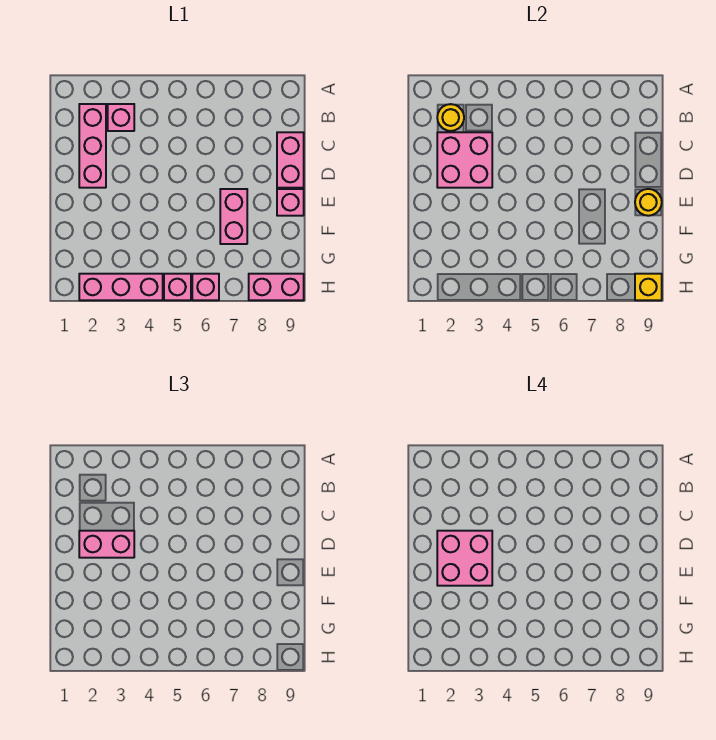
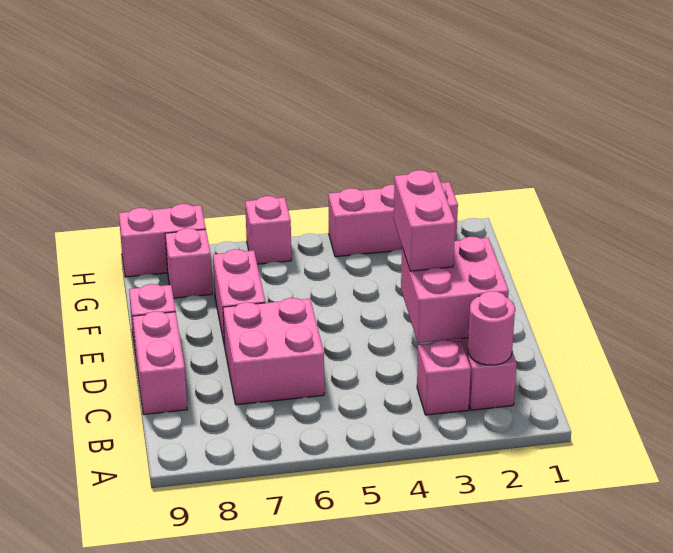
yellow 1x1 round brick [437,104,464,131] -> pink 1x1 round brick [468,291,515,365]
pink 1x2 brick [79,531,134,558] -> pink 1x2 brick turned to [394,170,455,271]
pink 2x2 brick [437,531,492,586] -> pink 2x2 brick moved to [223,298,324,405]
yellow 1x1 round brick [635,189,662,216] -> none
pink 1x1 brick [164,274,191,300] -> pink 1x1 brick moved to [165,228,212,298]
yellow 1x1 brick [635,274,662,300] -> none

